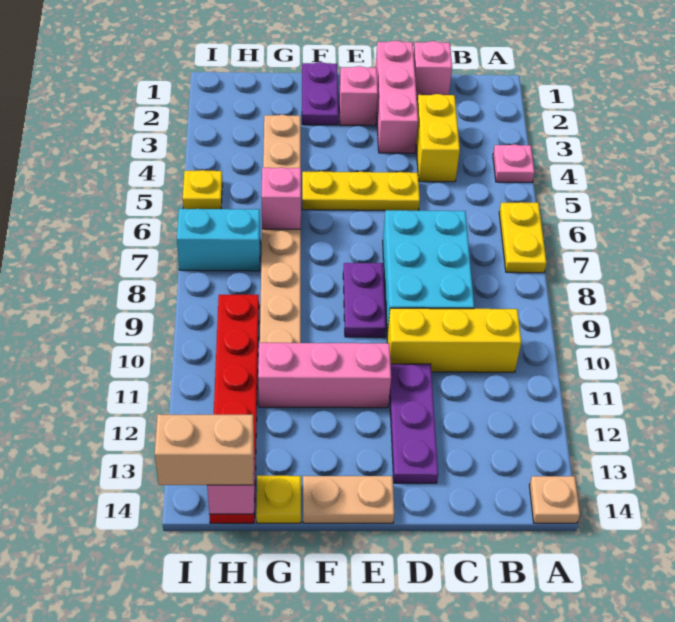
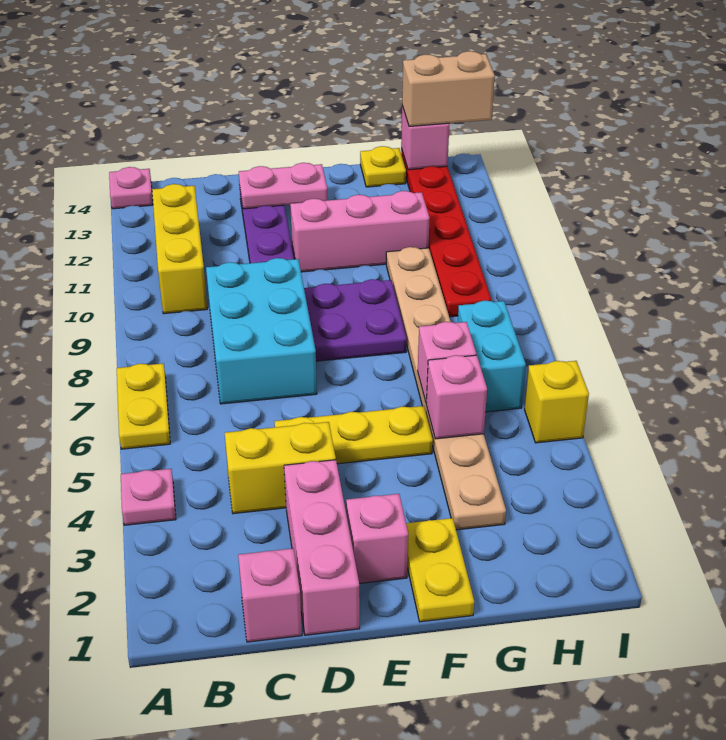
tan 1x1 plate [529,476,580,523] -> pink 1x1 plate [109,167,153,209]
yellow 1x3 brick [387,308,521,372] -> yellow 1x3 brick turned to [152,184,207,314]
yellow 1x2 brick [416,94,460,182] -> yellow 1x2 brick turned to [225,422,336,514]
none -> pink 1x2 plate [239,163,328,209]
purple 1x2 plate [343,263,386,337] -> purple 2x2 plate [304,279,407,361]
tan 1x2 plate [303,476,394,523] -> none
purple 1x2 plate [302,62,338,125] -> yellow 1x2 plate [406,518,474,622]
none -> pink 1x1 brick [426,355,487,439]
cyan 1x2 brick [177,209,260,271] -> cyan 1x2 brick turned to [458,301,526,412]
yellow 1x1 plate [183,170,222,209] -> yellow 1x1 brick [524,361,589,443]

